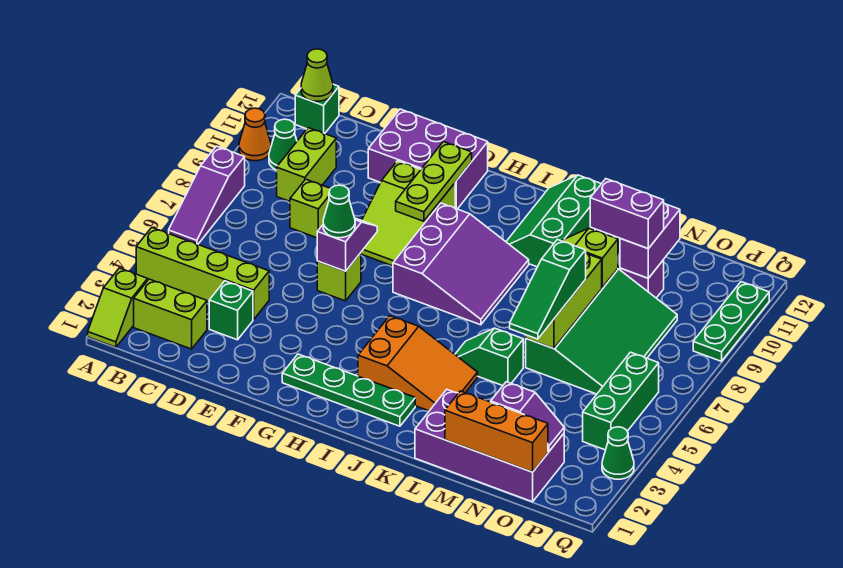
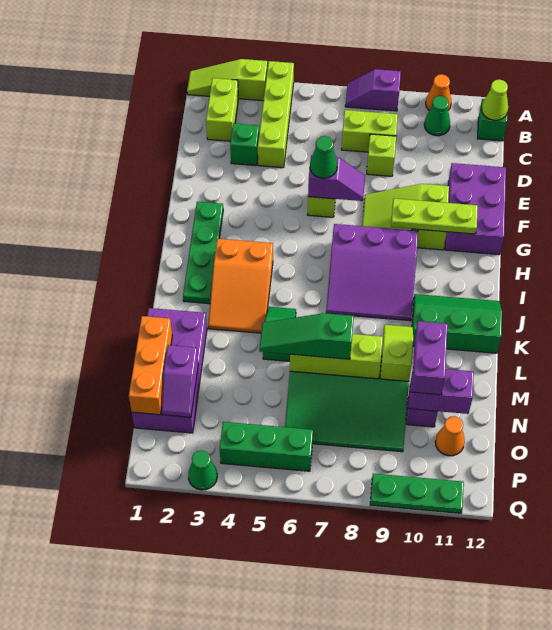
lime 1x2 slope [88,268,148,347] -> lime 1x3 slope [187,59,267,101]
purple 1x3 slope [169,146,245,244] -> purple 1x2 slope [345,69,401,111]
lime 1x2 brick [277,128,336,201] -> lime 1x2 brick moved to [341,110,398,152]
none -> orange 1x1 cone [435,416,465,456]

